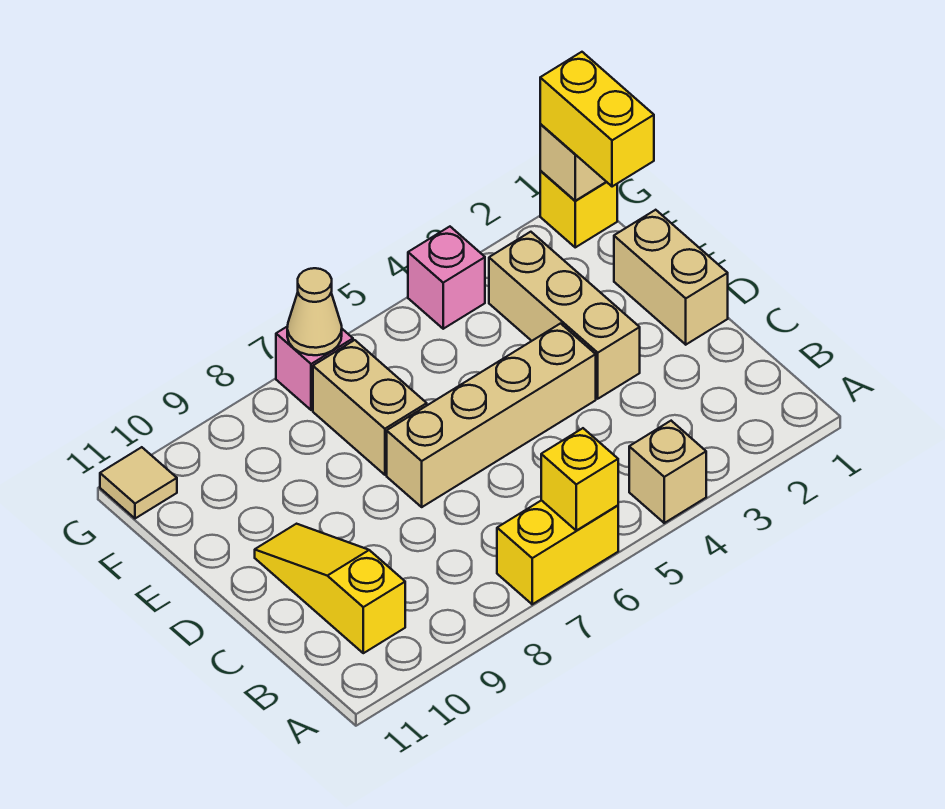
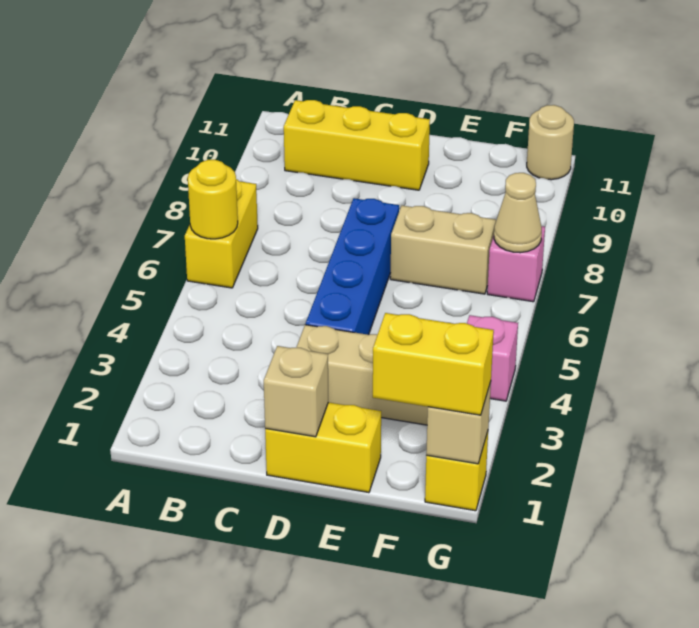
tan 1x1 brick [629,421,706,523] -> tan 1x1 brick moved to [264,346,328,437]
yellow 1x1 brick [541,428,618,530] -> yellow 1x1 round brick [188,160,238,239]
yellow 1x3 slope [255,524,405,653] -> yellow 1x3 brick [284,100,430,190]
tan 1x2 brick [614,210,728,345] -> yellow 1x2 brick [265,402,381,493]
tan 1x4 brick [387,324,596,507] -> blue 1x4 brick [306,198,399,335]
tan 1x1 tile [100,447,177,518] -> tan 1x1 round brick [527,105,574,180]

